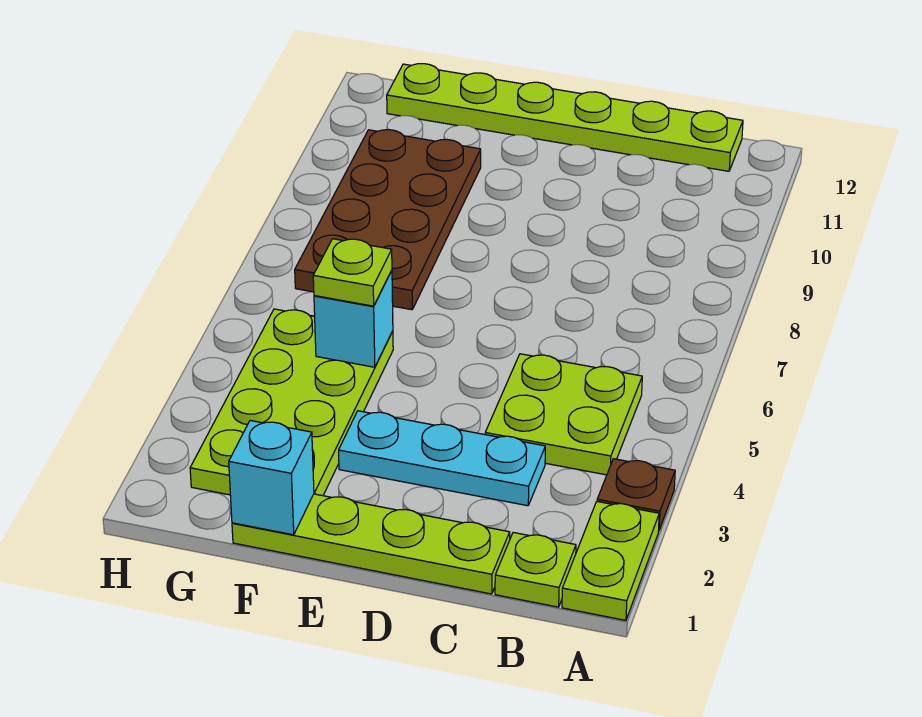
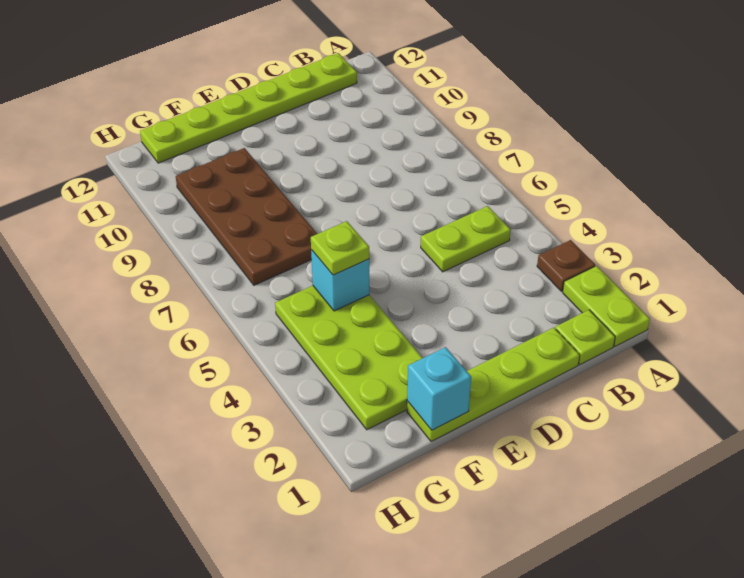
lime 2x2 plate [485,354,642,475] -> lime 1x2 plate [421,206,511,272]
cyan 1x3 plate [339,411,545,506] -> none

